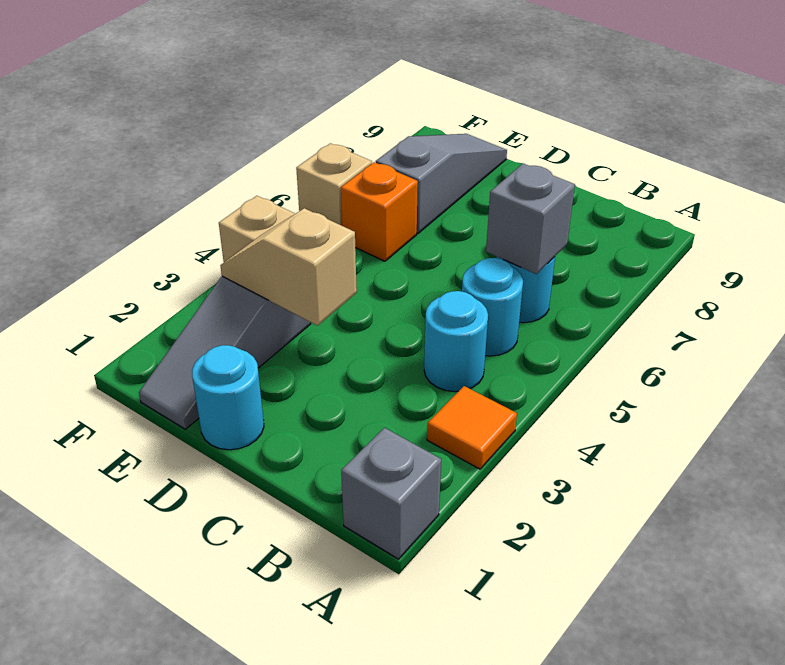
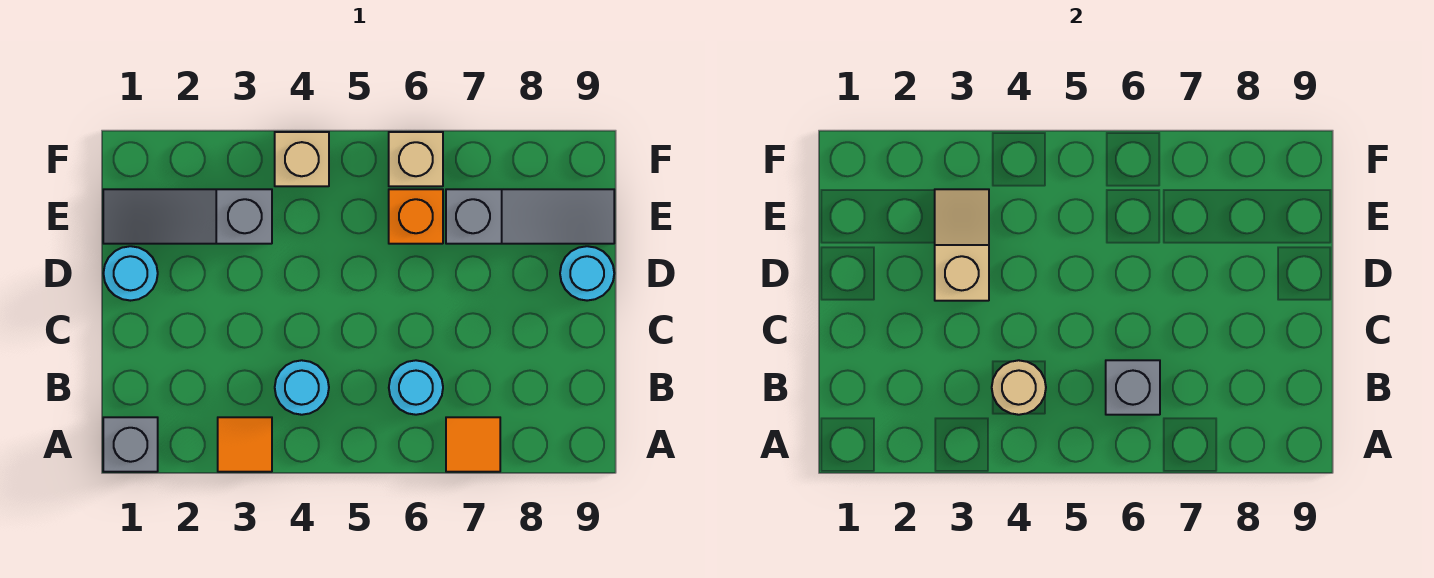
none -> orange 1x1 tile [446,417,500,472]
none -> tan 1x1 round brick [992,360,1046,415]
cyan 1x1 round brick [462,258,523,356] -> cyan 1x1 round brick moved to [560,246,614,301]

